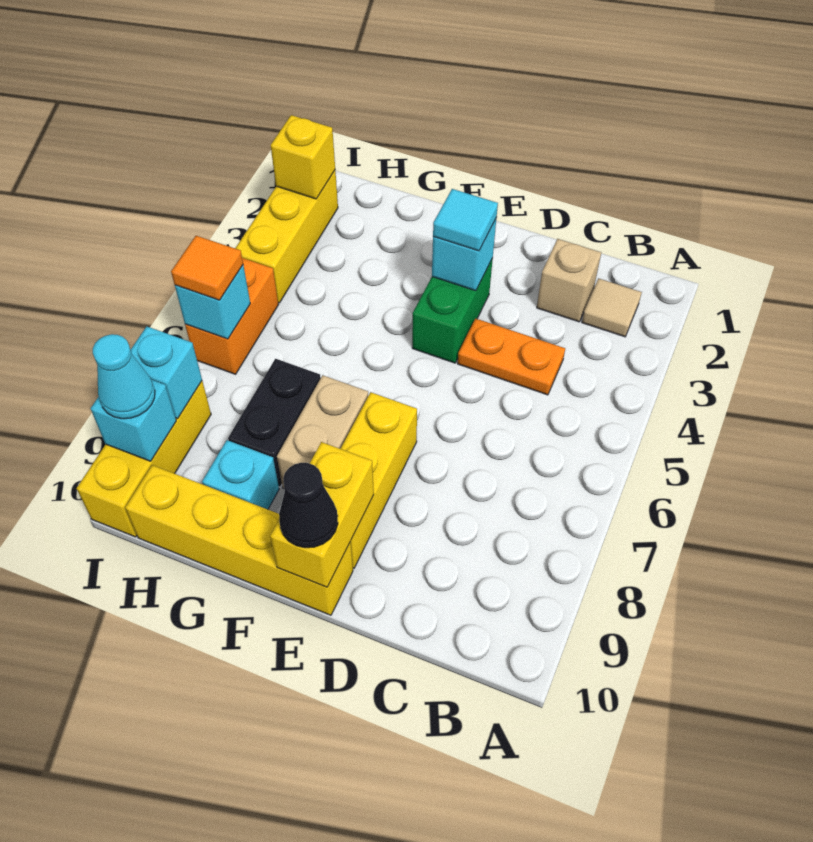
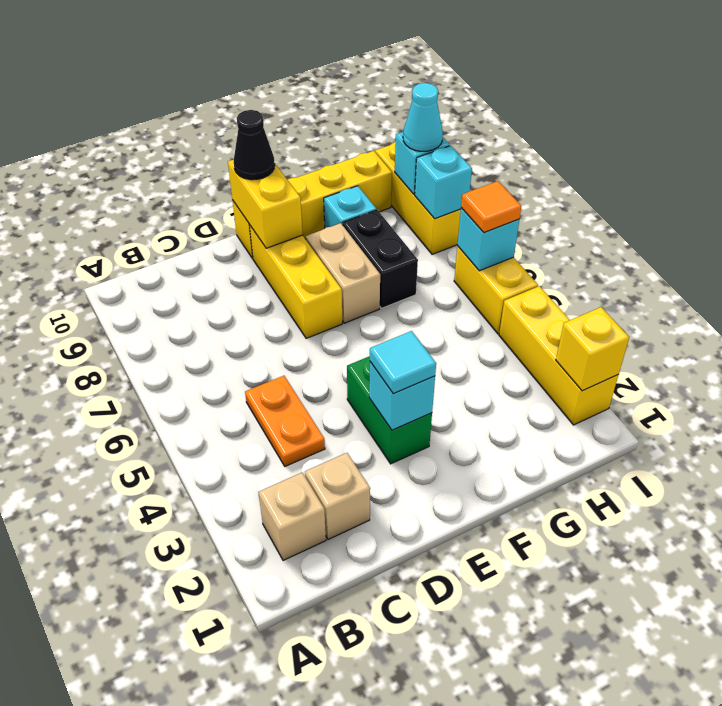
tan 1x1 tile [582,278,642,337] -> tan 1x1 brick [258,473,326,560]
orange 1x2 plate [458,319,565,395] -> orange 1x2 plate turned to [245,376,325,466]
orange 1x2 brick [185,258,278,374] -> yellow 1x2 brick [454,246,538,334]

